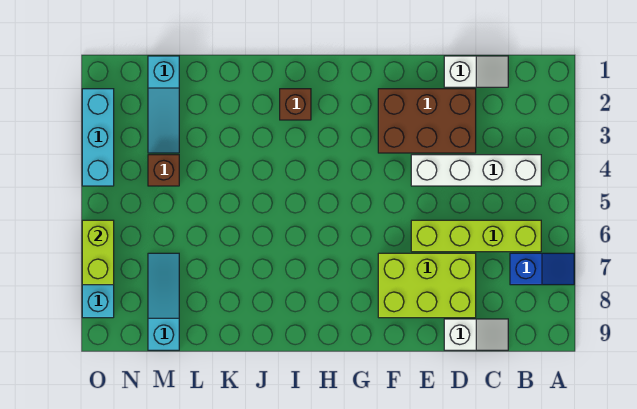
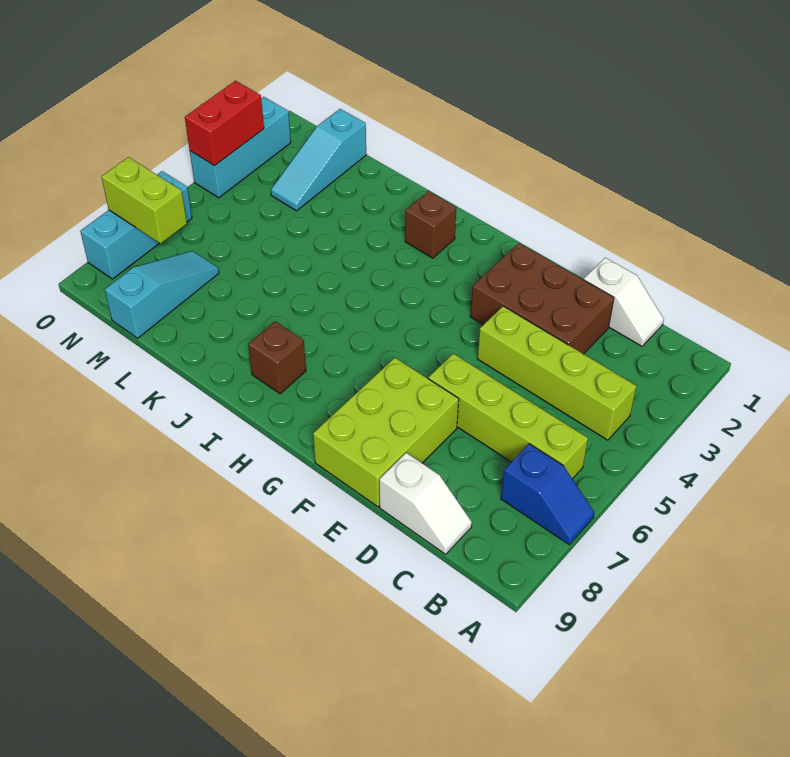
white 1x4 brick [411,155,541,186] -> lime 1x4 brick [478,306,636,440]
lime 2x3 brick [378,253,476,318] -> lime 2x3 brick turned to [313,358,459,507]
brown 1x1 brick [148,155,179,186] -> brown 1x1 brick moved to [248,322,306,394]
none -> red 1x2 brick [185,81,264,166]
lime 1x2 brick [82,220,114,285] -> lime 1x2 brick turned to [101,157,187,244]

